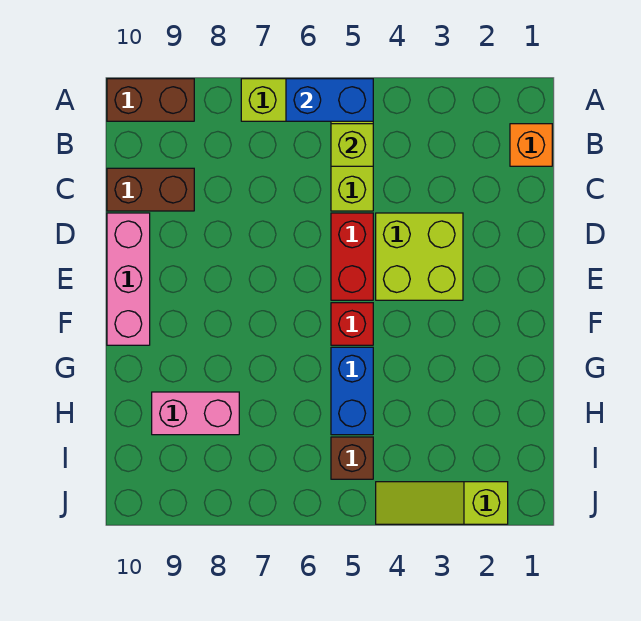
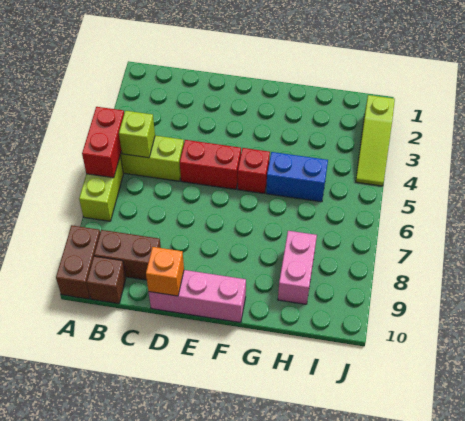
blue 1x2 brick [286,79,373,121] -> red 1x2 brick [82,107,124,178]
orange 1x1 brick [510,124,552,166] -> orange 1x1 brick moved to [146,247,184,296]
brown 1x2 brick [107,168,194,211] -> brown 1x2 brick turned to [94,230,161,280]
lime 2x2 brick [376,213,463,300] -> none
brown 1x1 brick [331,437,373,479] -> brown 1x1 brick moved to [87,256,126,304]

